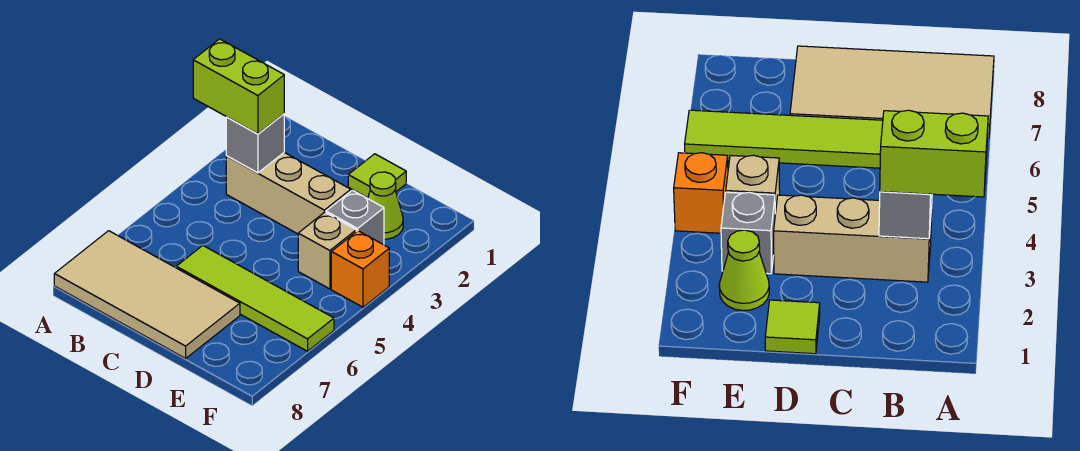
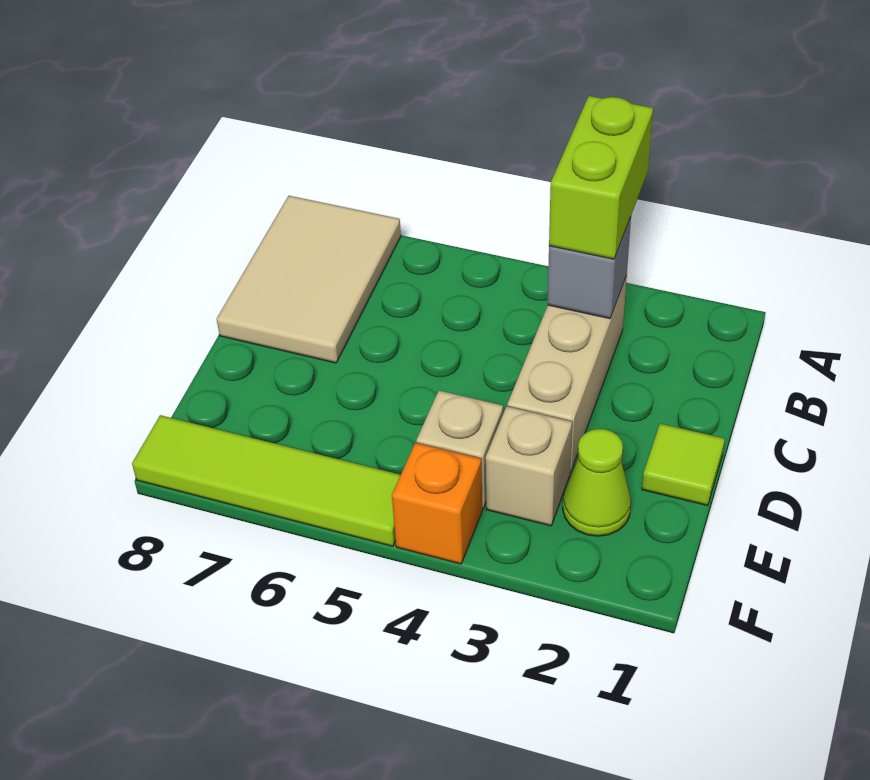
tan 2x4 tile [54,231,240,358] -> tan 2x3 tile [217,196,401,363]
lime 1x4 tile [176,246,334,351] -> lime 1x4 tile turned to [132,415,400,546]
grey 1x1 brick [326,190,384,245] -> tan 1x1 brick [486,406,572,526]

